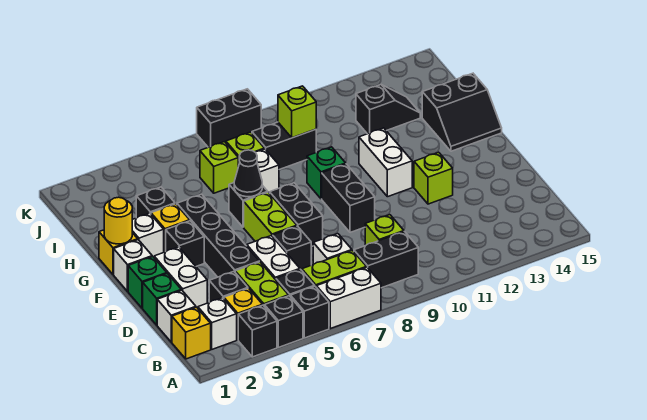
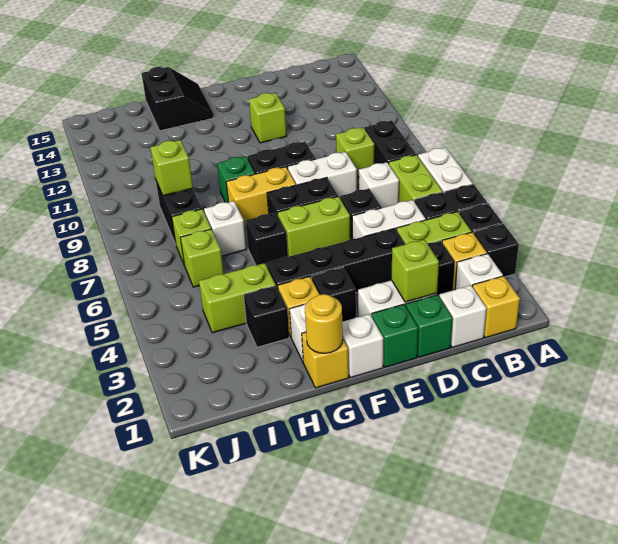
none -> lime 1x1 brick [392,239,439,302]
none -> yellow 1x2 brick [226,167,296,228]
white 1x2 brick [359,128,412,197] -> white 1x2 brick moved to [288,152,357,198]
black 1x1 cone [234,150,262,197] -> none
none -> lime 1x2 brick [199,263,276,333]
black 1x2 slope [356,85,420,134] -> none
black 1x2 brick [197,89,261,147] -> none

